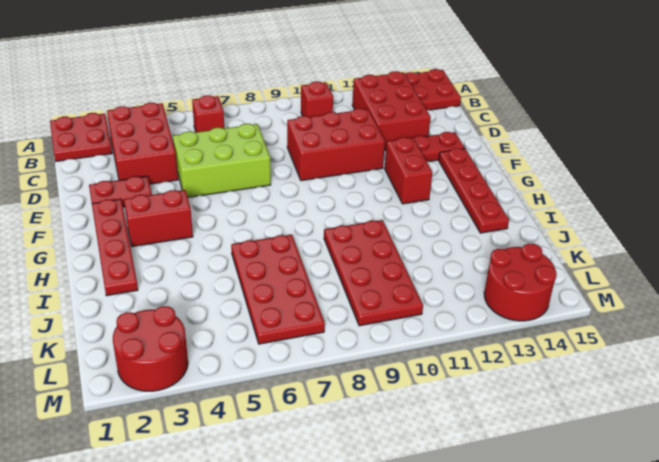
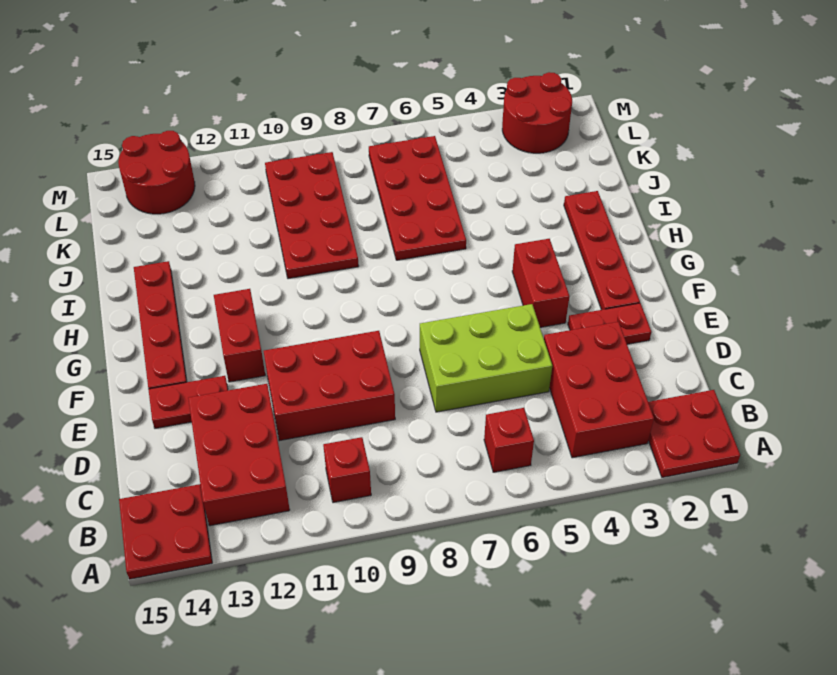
red 1x2 brick [124,190,193,247] -> red 1x2 brick turned to [512,239,569,327]

